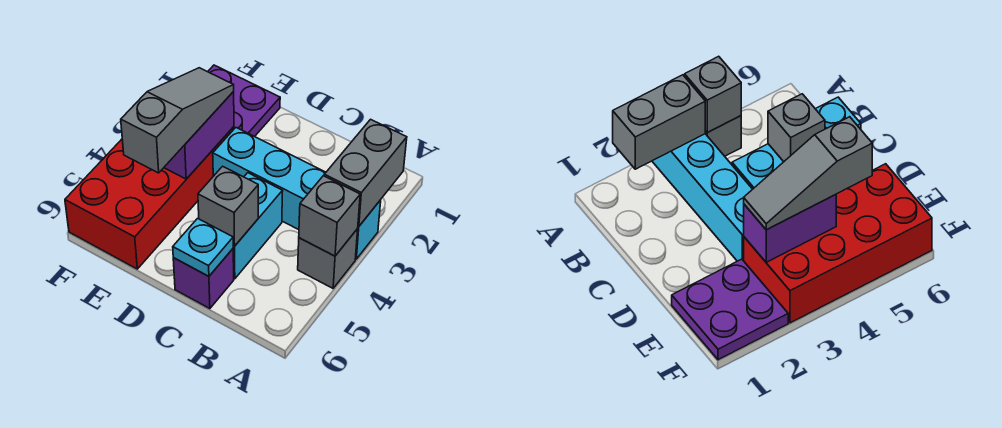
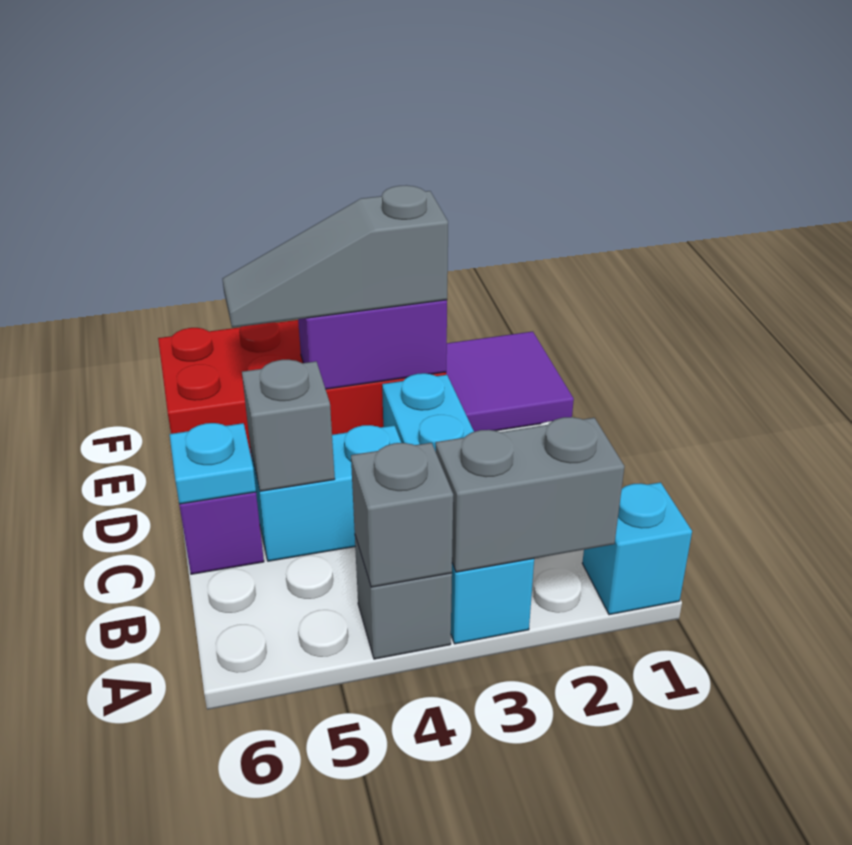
none -> cyan 1x1 brick [582,482,692,615]
purple 2x2 plate [208,65,280,137] -> purple 2x2 tile [446,332,574,432]
grey 1x3 slope [121,68,234,173] -> grey 1x3 slope turned to [223,185,448,328]

